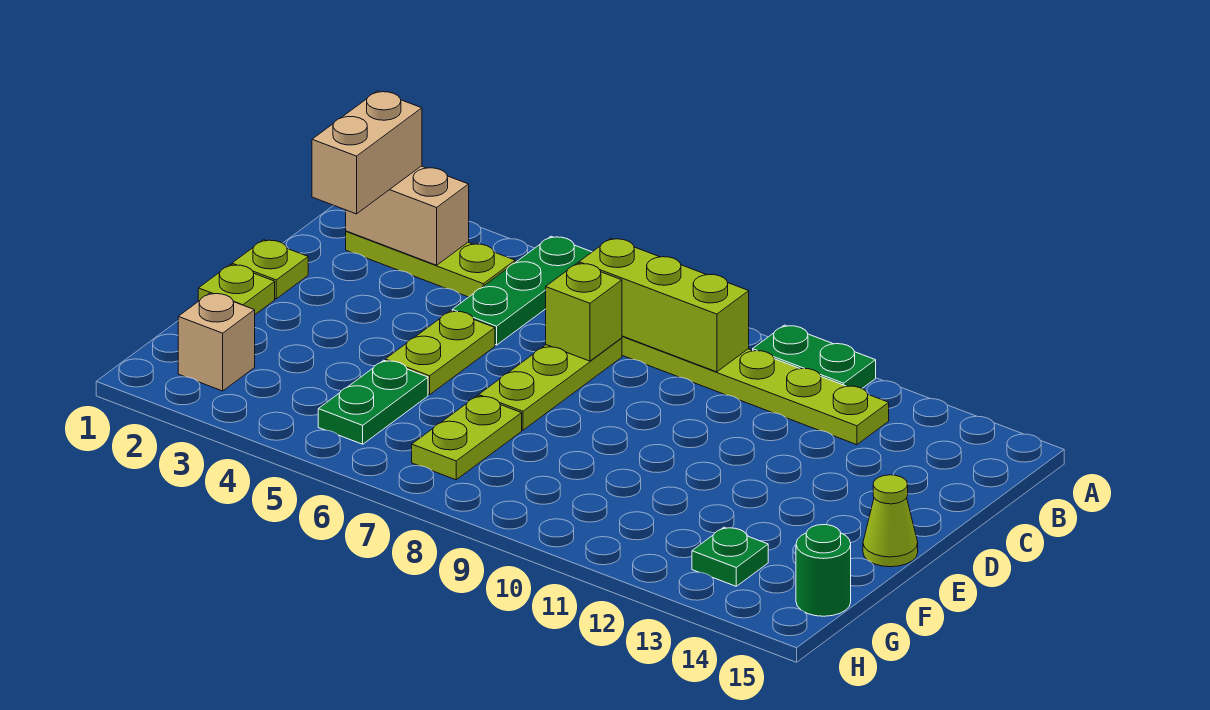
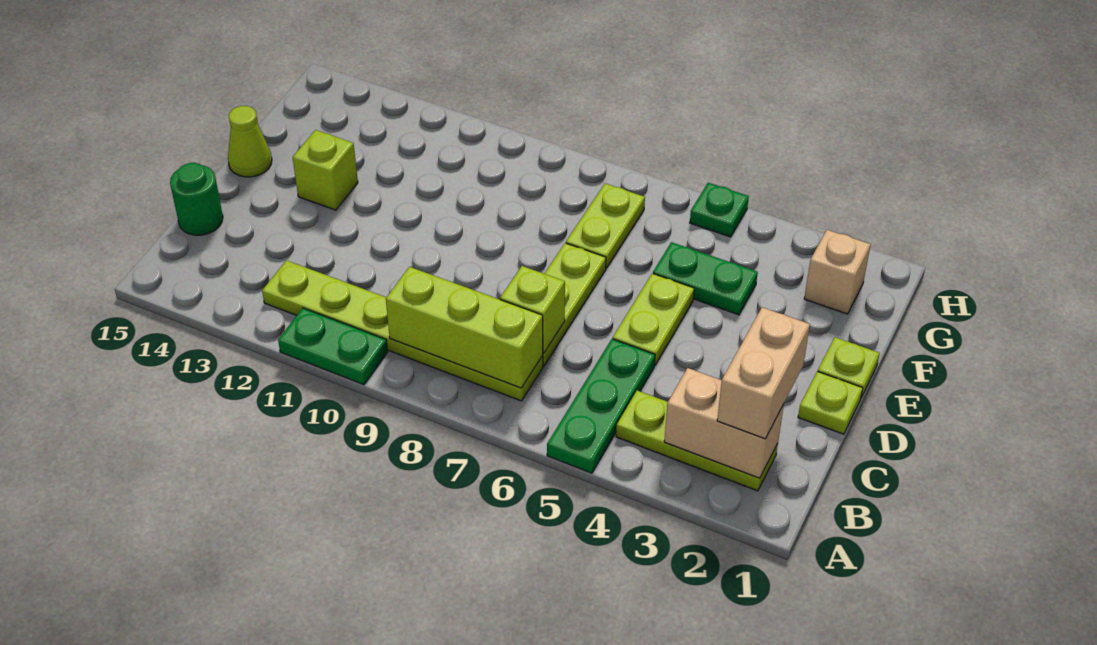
none -> lime 1x1 brick [293,130,358,210]
green 1x2 plate [318,360,428,444] -> green 1x2 plate turned to [653,242,758,315]
green 1x1 plate [692,527,768,586] -> green 1x1 plate moved to [690,183,749,237]
green 1x1 round brick [796,525,851,616] -> green 1x1 round brick moved to [170,163,223,235]

